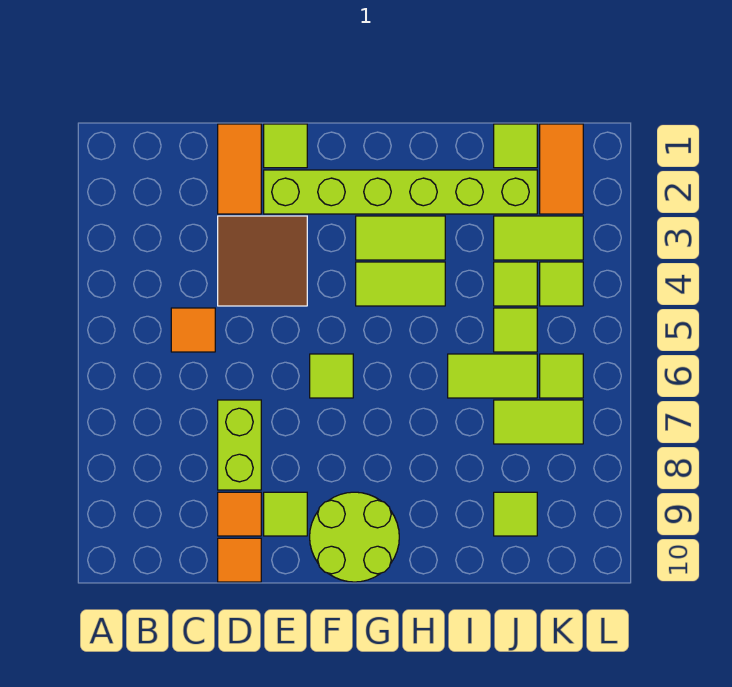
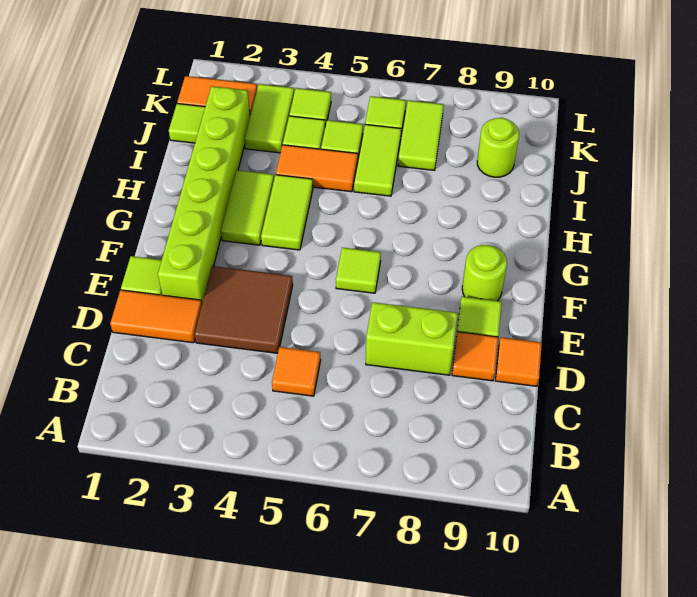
lime 2x2 round brick [310,492,399,582] -> lime 1x1 round brick [462,245,507,301]
none -> orange 1x2 tile [276,145,358,192]
lime 1x1 tile [494,492,537,536] -> lime 1x1 round brick [477,118,519,177]

